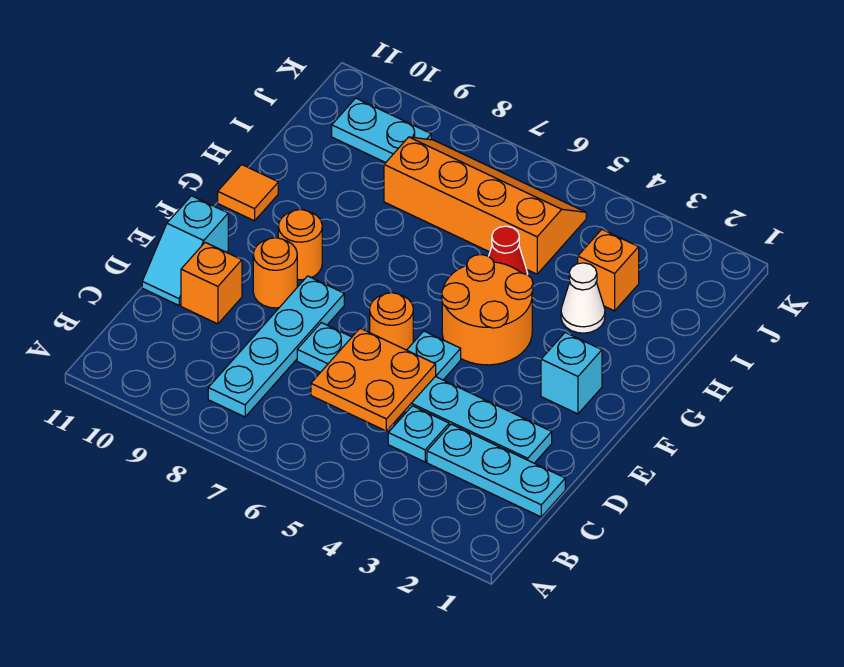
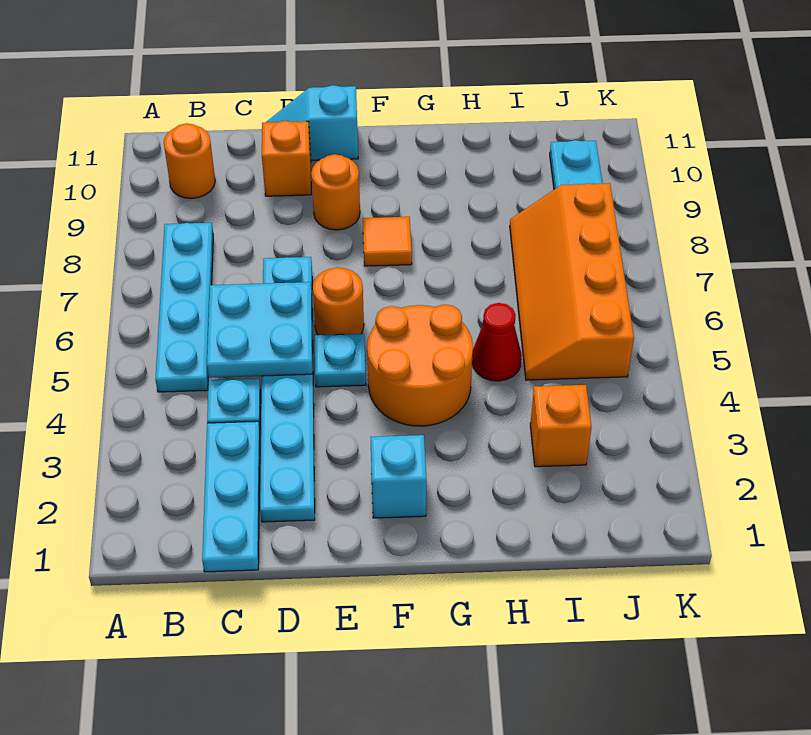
cyan 1x4 plate [208,276,344,417] -> cyan 1x4 plate turned to [155,223,213,392]
orange 2x2 plate [311,328,436,431] -> cyan 2x2 plate [207,282,312,378]
orange 1x1 round brick [278,210,322,280] -> orange 1x1 round brick moved to [164,123,215,199]
orange 1x1 tile [218,165,278,221] -> orange 1x1 tile moved to [363,217,412,266]
white 1x1 cone [561,263,605,333] -> none
orange 2x4 slope [384,137,586,274] -> orange 2x4 slope turned to [510,183,634,380]

